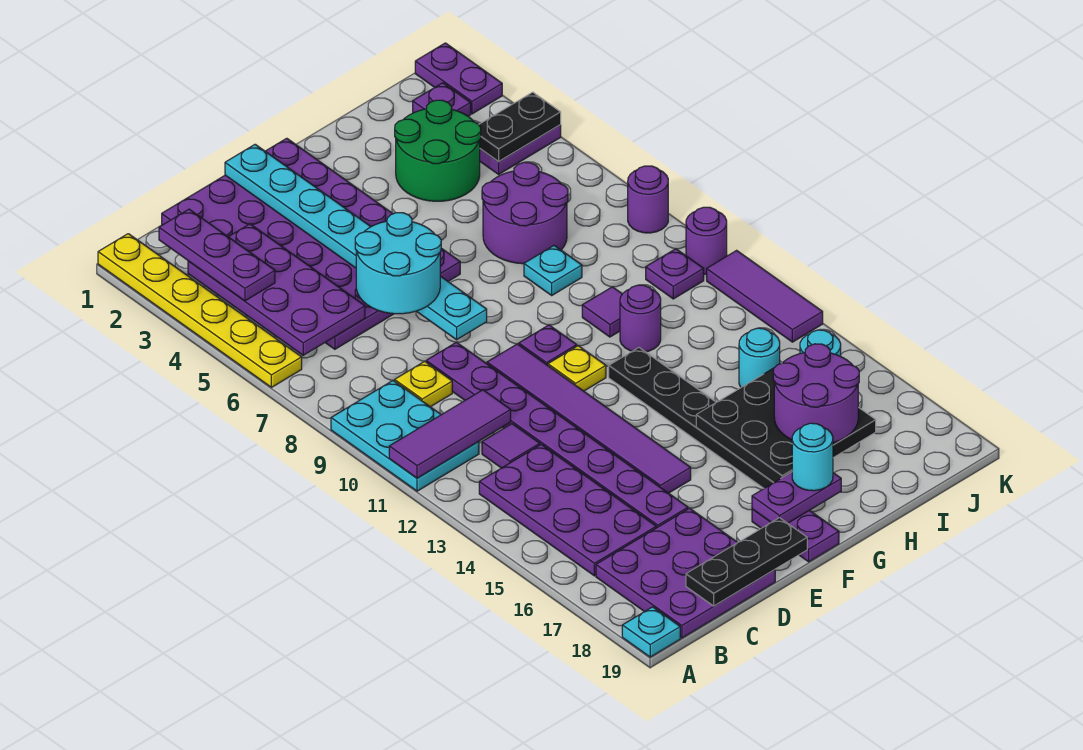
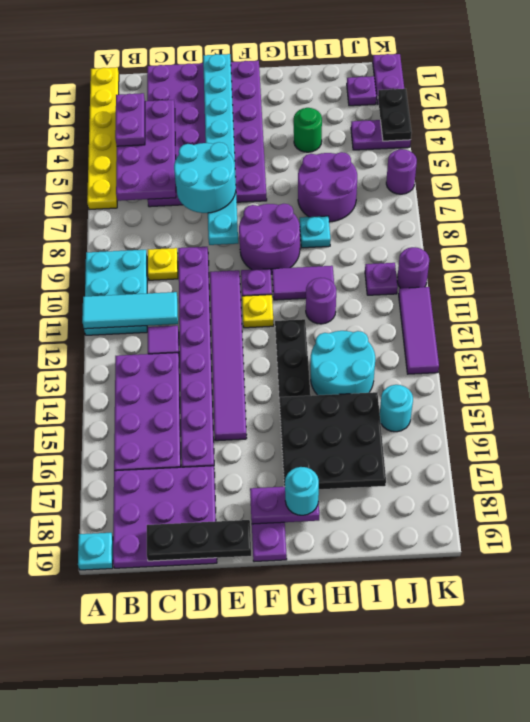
purple 1x3 tile [389,390,511,478] -> cyan 1x3 tile [82,292,178,329]
purple 1x3 plate [159,209,275,301] -> purple 1x2 plate [115,93,145,146]
green 2x2 round brick [395,100,481,201] -> green 1x1 round brick [294,108,322,152]
purple 1x1 tile [582,287,622,337] -> purple 1x2 tile [272,266,334,300]
purple 2x2 round brick [773,344,859,443] -> purple 2x2 round brick moved to [239,204,300,274]
cyan 1x1 round brick [739,328,780,387] -> cyan 2x2 round brick [311,331,375,395]
black 1x2 plate [479,92,561,162] -> black 1x2 plate turned to [378,89,412,141]
purple 1x1 round brick [628,166,668,233] -> purple 1x1 round brick moved to [386,149,417,194]

